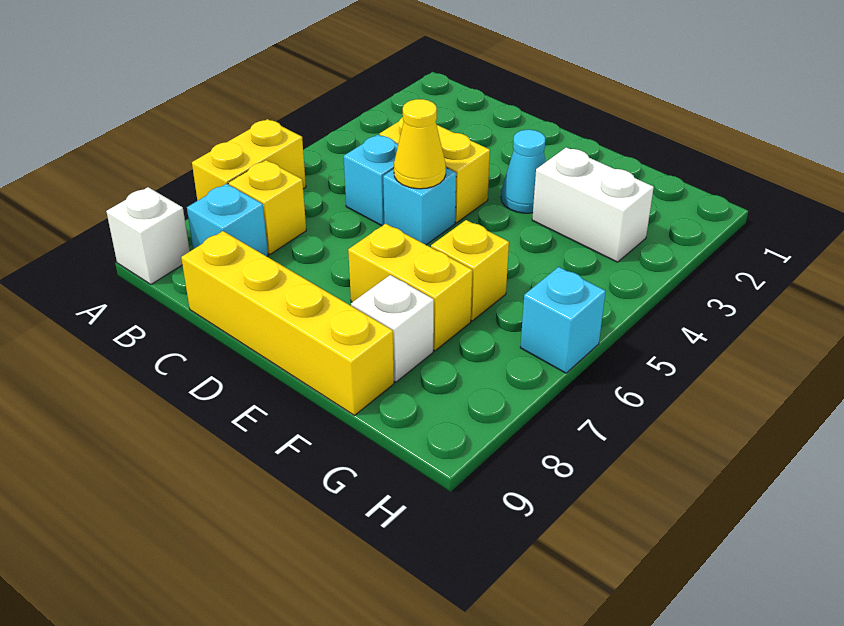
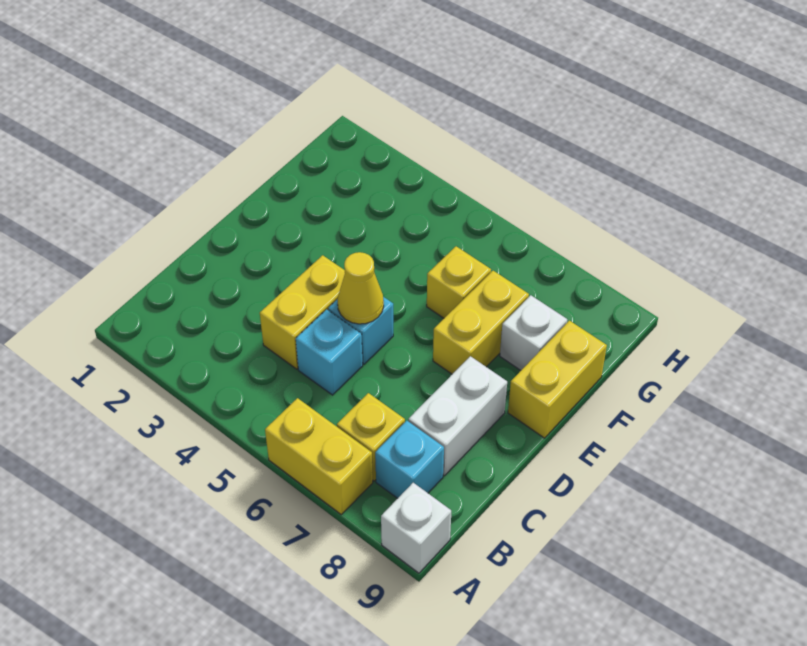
yellow 1x4 brick [181,231,394,415] -> yellow 1x2 brick [508,321,607,438]
cyan 1x1 cone [501,130,545,213] -> none
white 1x2 brick [532,147,654,262] -> white 1x2 brick moved to [408,356,507,476]
cyan 1x1 brick [520,267,606,373] -> none

